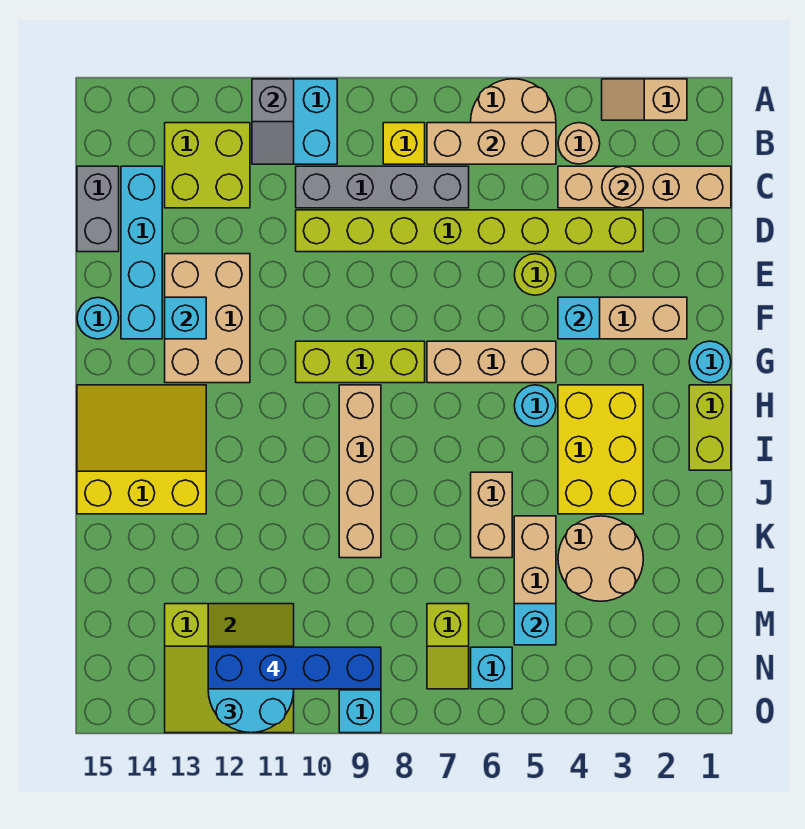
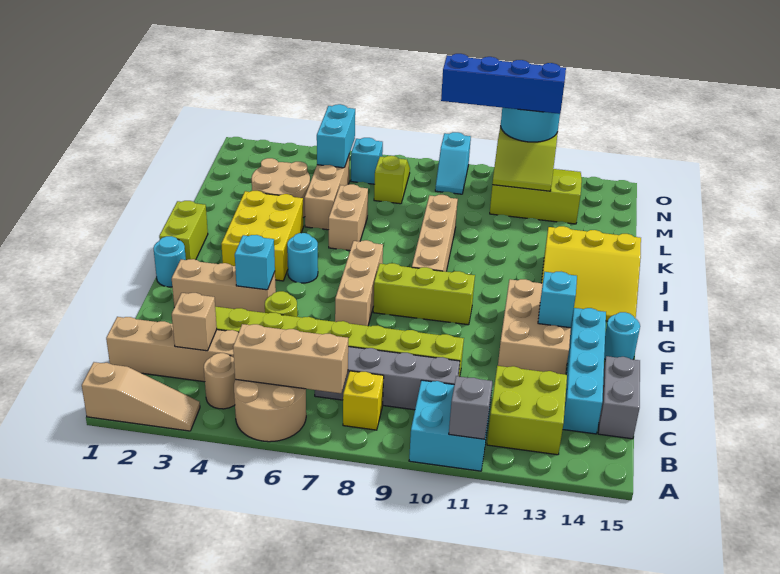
tan 1x2 slope [602,79,687,120] -> tan 1x3 slope [82,362,200,431]
tan 1x1 round brick [602,166,643,208] -> tan 1x1 brick [172,293,217,351]
tan 1x3 brick [427,341,556,383] -> tan 1x3 brick turned to [335,240,383,326]
cyan 1x1 brick [514,604,556,645] -> cyan 1x2 brick [317,104,355,168]

